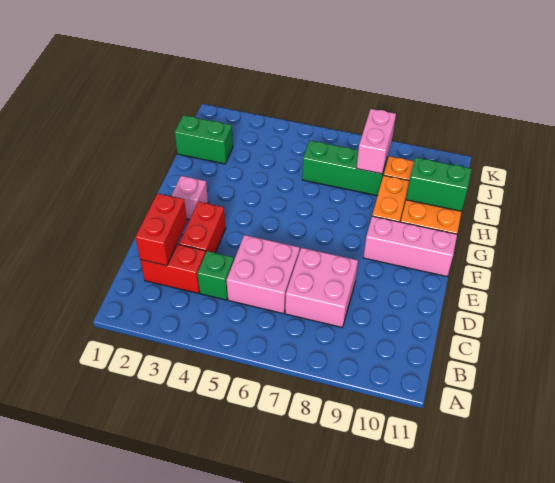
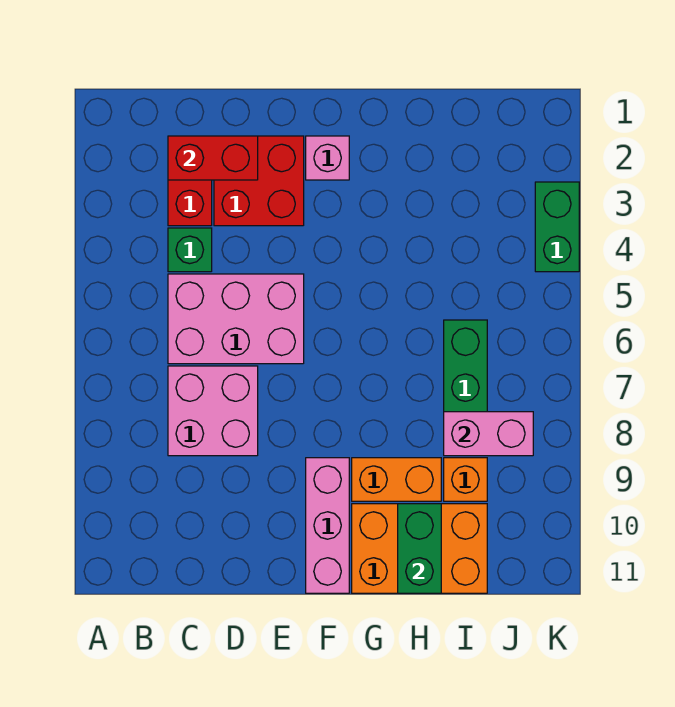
pink 2x2 brick [226,235,300,314] -> pink 2x3 brick [168,274,304,364]
red 1x2 brick [179,202,226,253] -> red 2x2 brick [214,136,304,226]
green 1x2 brick [175,115,233,164] -> green 1x2 brick moved to [535,182,579,272]

